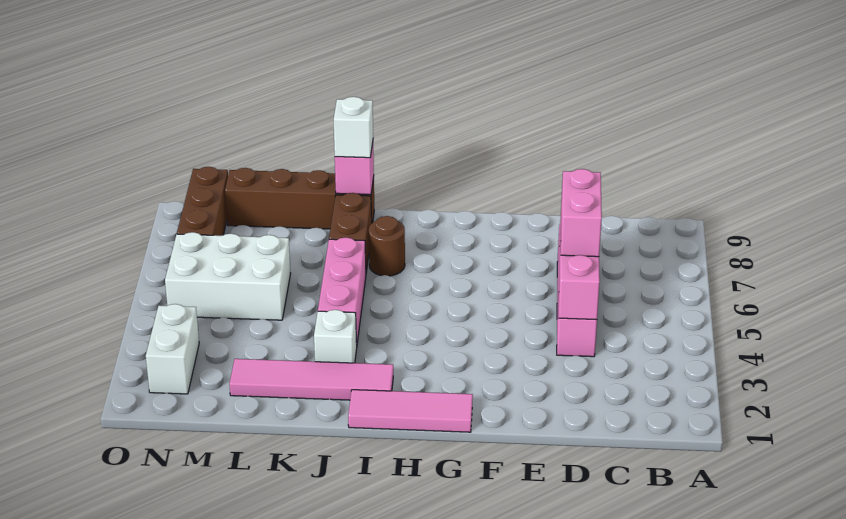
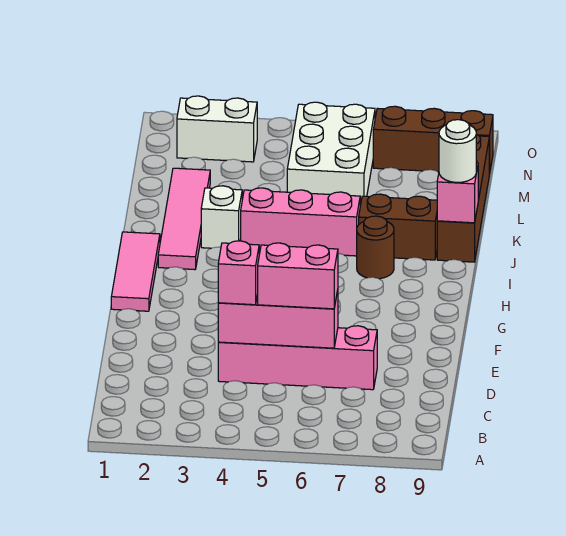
none -> pink 1x1 brick [218,241,259,305]
white 1x1 brick [334,97,373,158] -> white 1x1 round brick [439,120,476,182]

